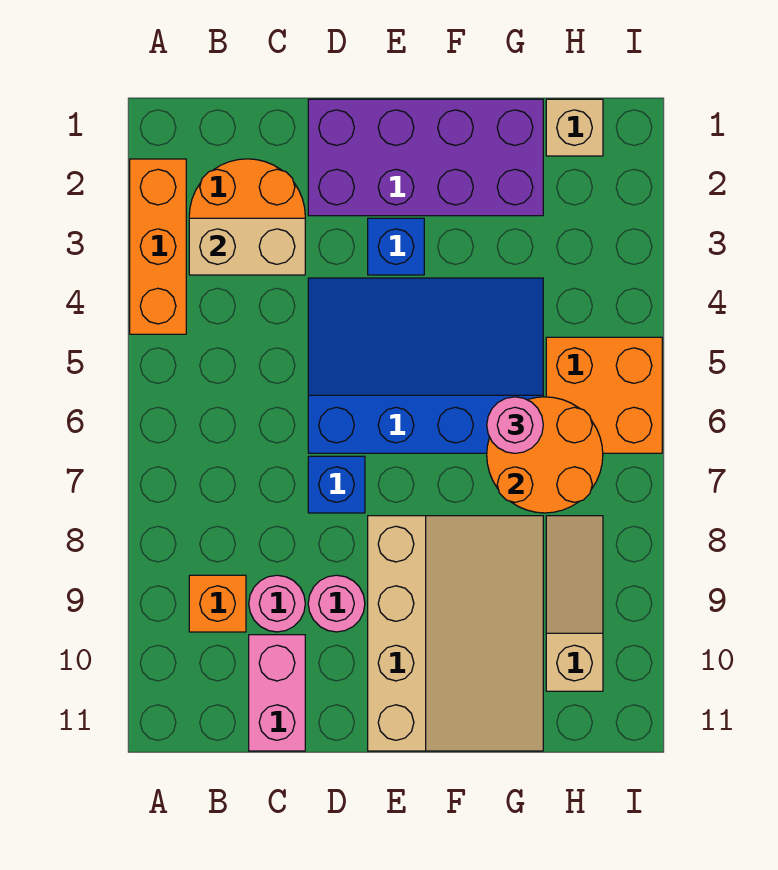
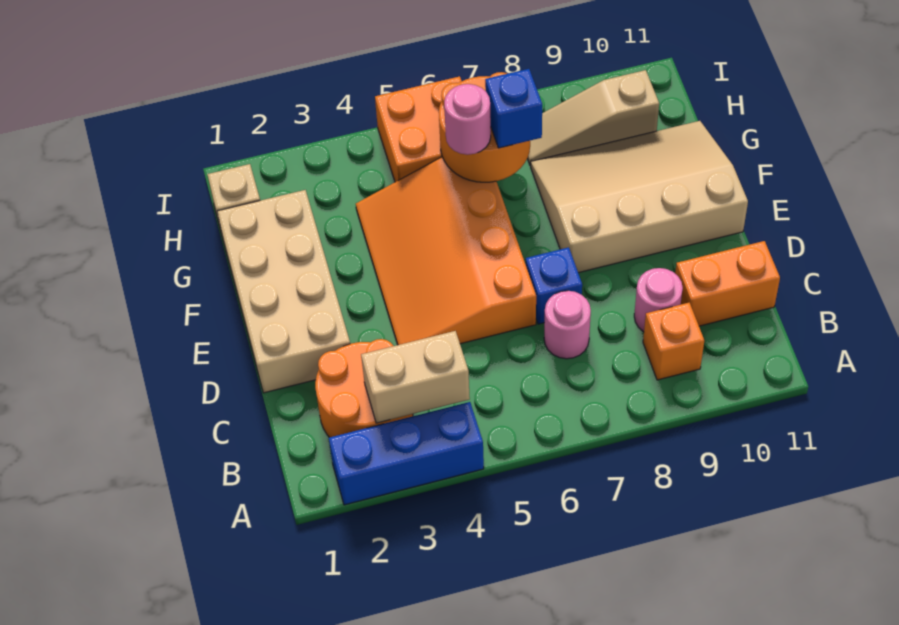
orange 1x3 brick [130,159,186,334] -> blue 1x3 brick [329,402,484,505]
tan 1x2 brick [189,218,305,275] -> tan 1x2 brick turned to [361,331,470,423]
pink 1x2 brick [249,635,305,751] -> orange 1x2 brick [675,241,780,326]
purple 2x4 brick [308,99,543,216] -> tan 2x4 brick [217,190,350,393]
blue 3x4 slope [308,278,543,453] -> orange 3x4 slope [356,157,536,345]
pink 1x1 round brick [308,575,365,632] -> pink 1x1 round brick moved to [544,291,591,359]
blue 1x1 brick [368,218,424,275] -> blue 1x1 brick moved to [485,69,542,148]

